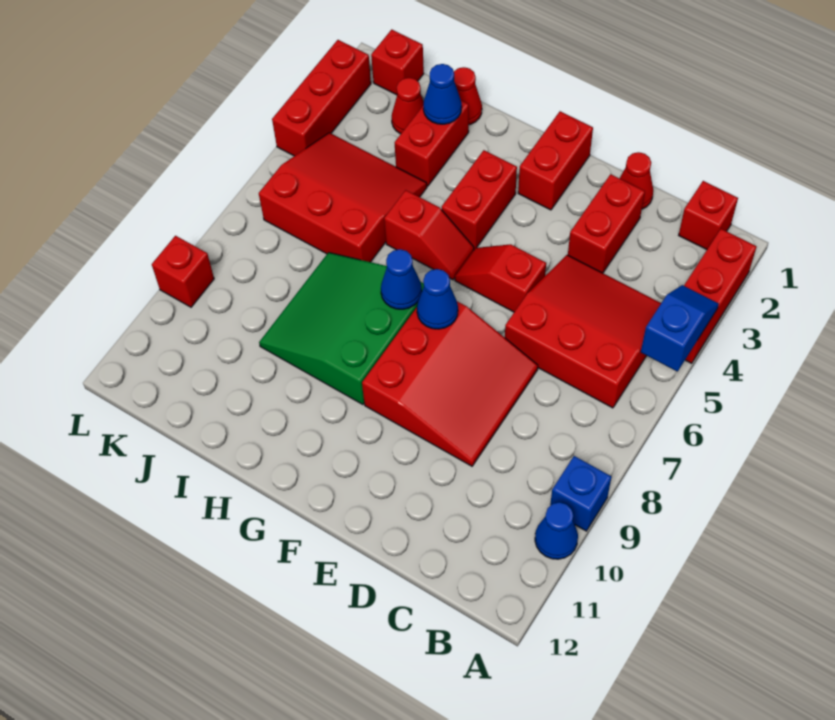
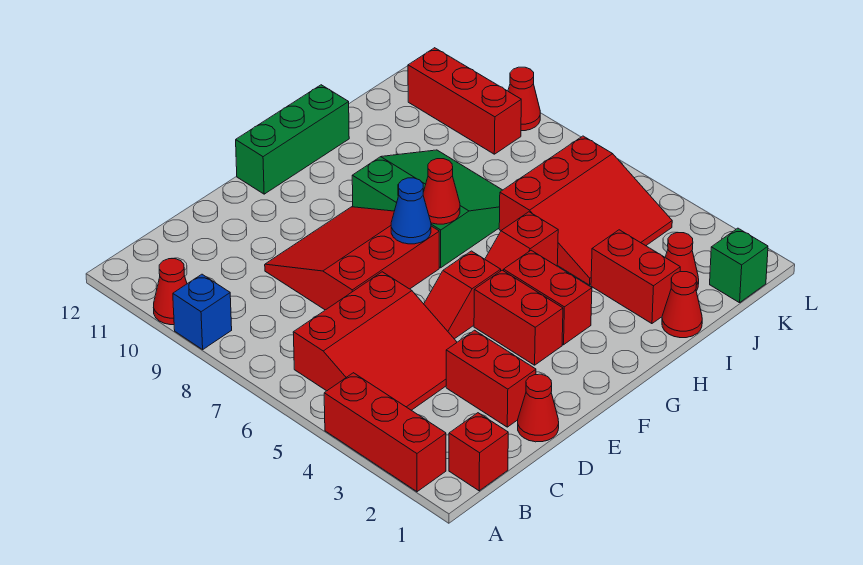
blue 1x2 slope [641,285,719,372] -> none
blue 1x1 cone [535,502,578,559] -> red 1x1 cone [153,259,187,325]
red 3x3 slope [362,301,538,466] -> red 3x3 slope turned to [265,207,439,310]
red 1x2 slope [455,244,546,312] -> red 1x2 slope turned to [424,251,501,339]
red 1x2 brick [518,111,593,210] -> red 1x2 brick moved to [474,270,563,365]
none -> green 1x3 brick [236,85,349,194]
blue 1x1 cone [381,249,422,309] -> red 1x1 cone [423,159,460,224]
blue 1x1 cone [423,64,462,124] -> none
red 1x1 brick [371,30,424,95] -> green 1x1 brick [710,228,768,303]
red 1x3 brick [272,40,371,156] -> red 1x3 brick moved to [408,48,521,154]
red 1x1 brick [152,236,214,307] -> red 1x1 cone [508,67,540,131]

